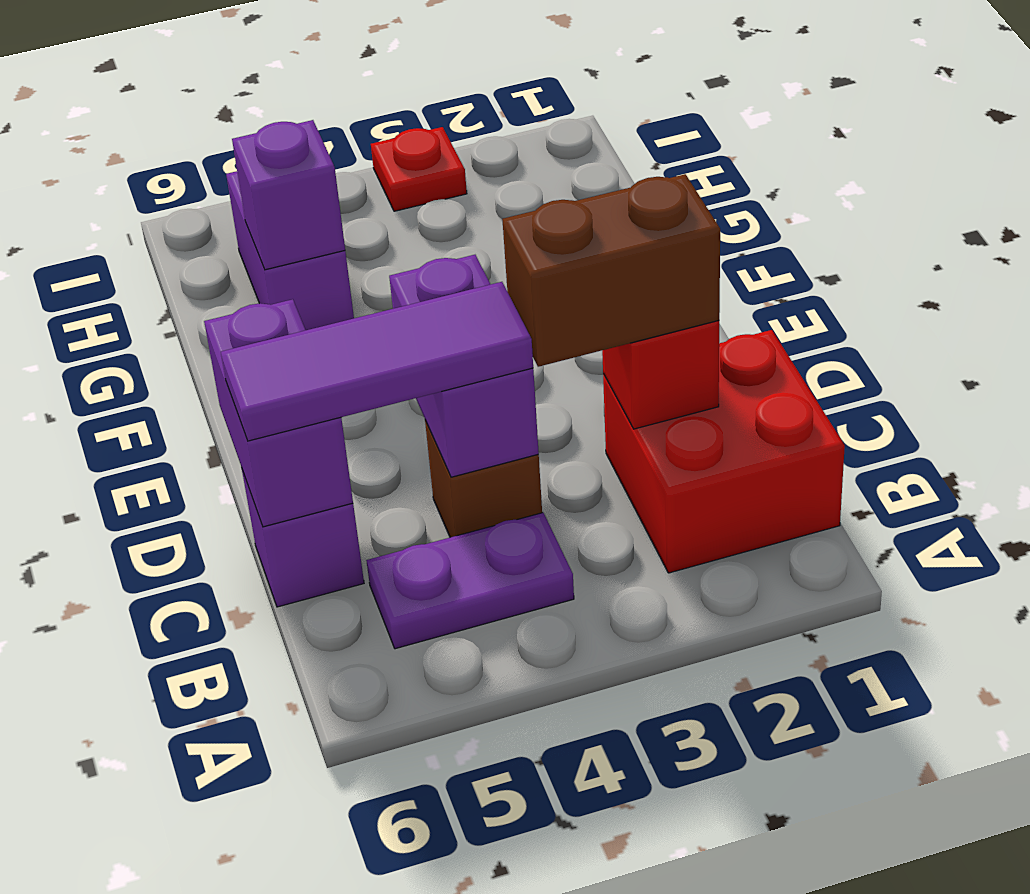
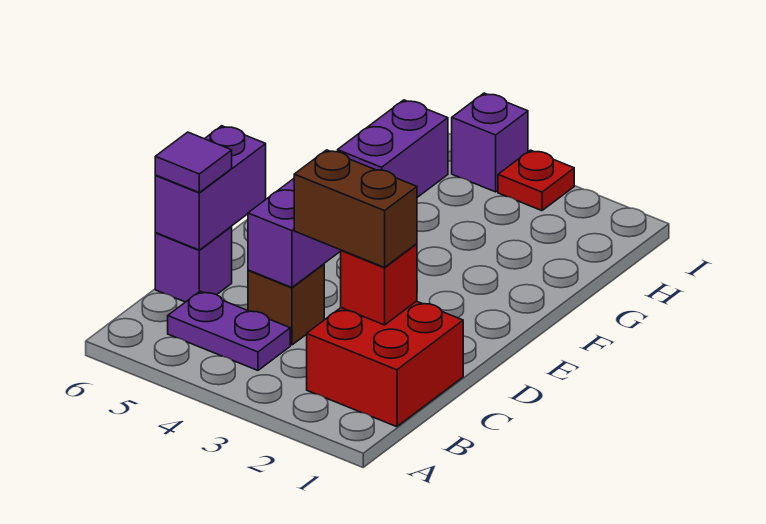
purple 1x3 tile [221,282,533,441] -> purple 1x1 tile [155,132,232,192]
purple 1x1 brick [232,120,345,270] -> purple 1x1 brick moved to [452,93,528,192]

